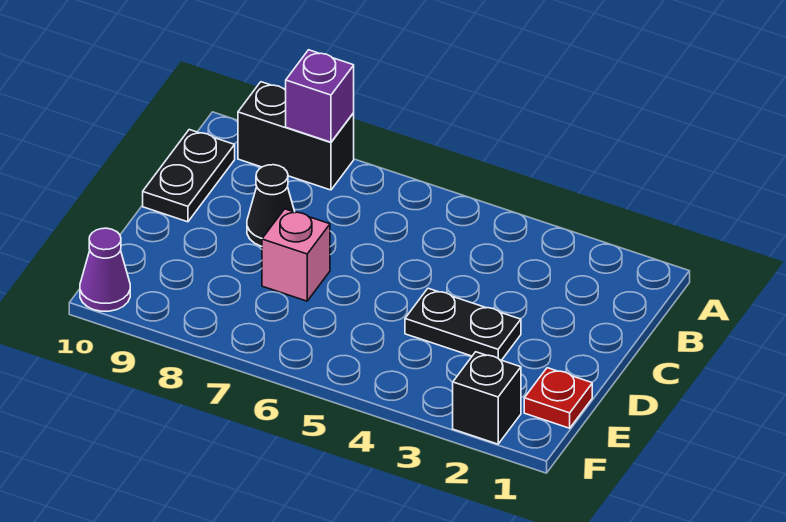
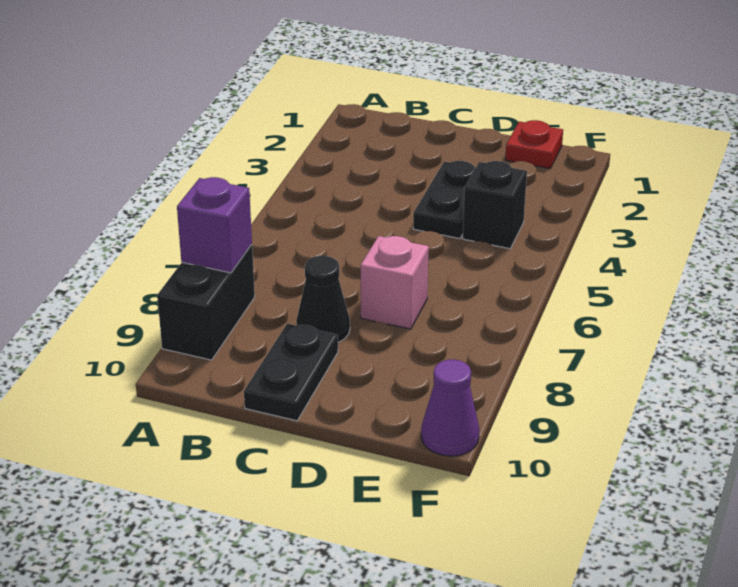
black 1x2 plate [143,130,235,222] -> black 1x2 plate turned to [244,324,338,421]
black 1x1 brick [453,352,521,444] -> black 1x1 brick moved to [463,161,527,249]

